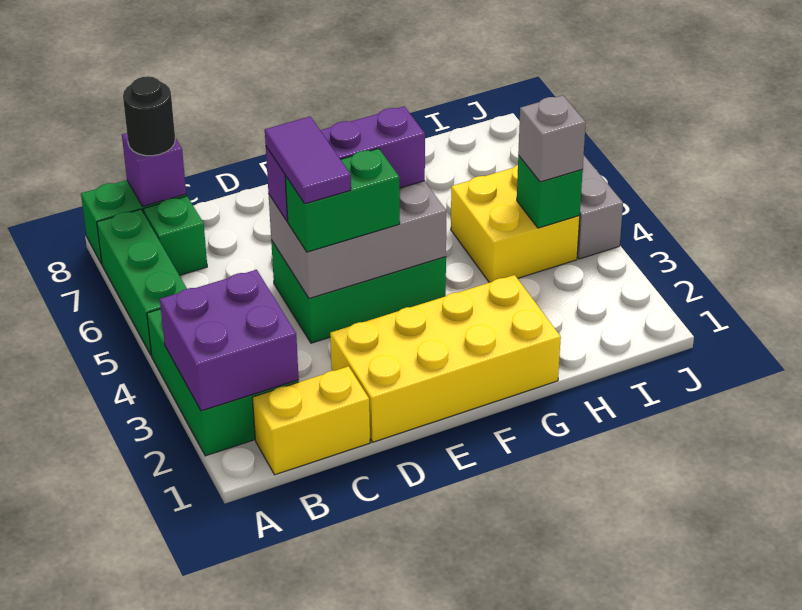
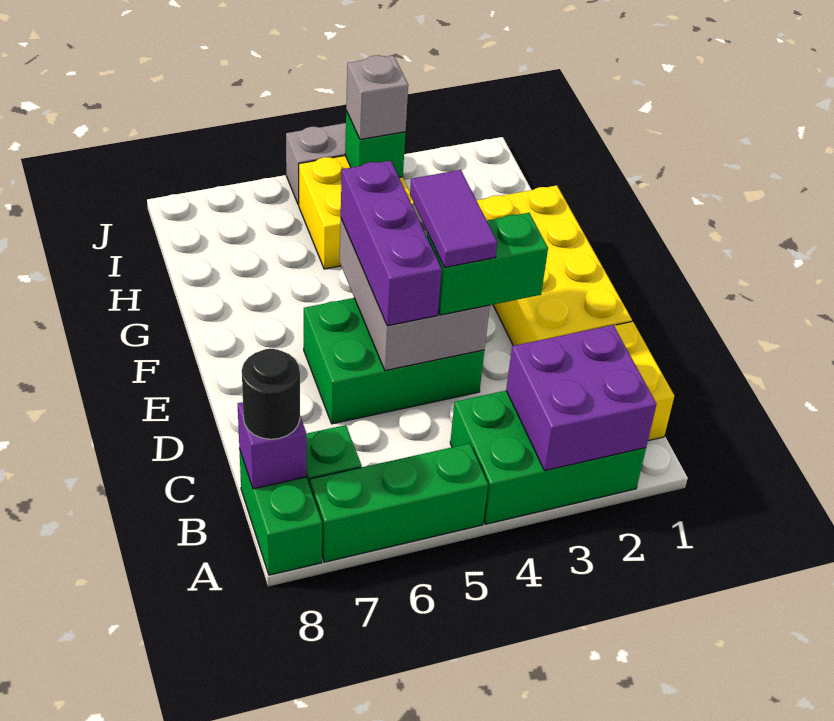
green 2x3 brick [271,240,446,343] -> green 2x3 brick turned to [304,298,484,424]
green 1x2 brick [285,148,400,252] -> green 1x2 brick turned to [427,213,548,315]
purple 1x2 tile [265,117,351,204] -> purple 1x2 tile turned to [410,170,497,268]

